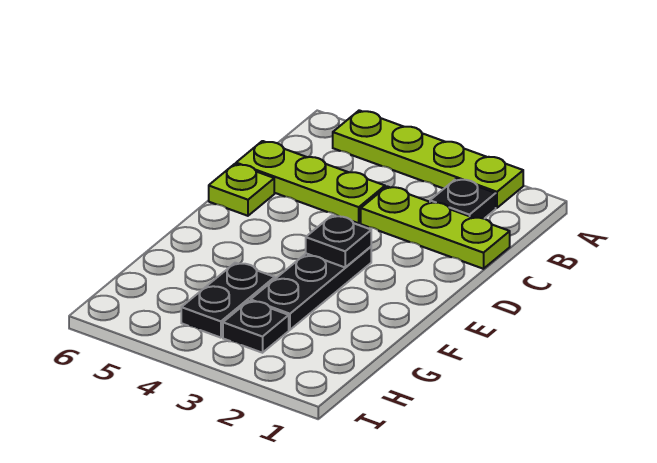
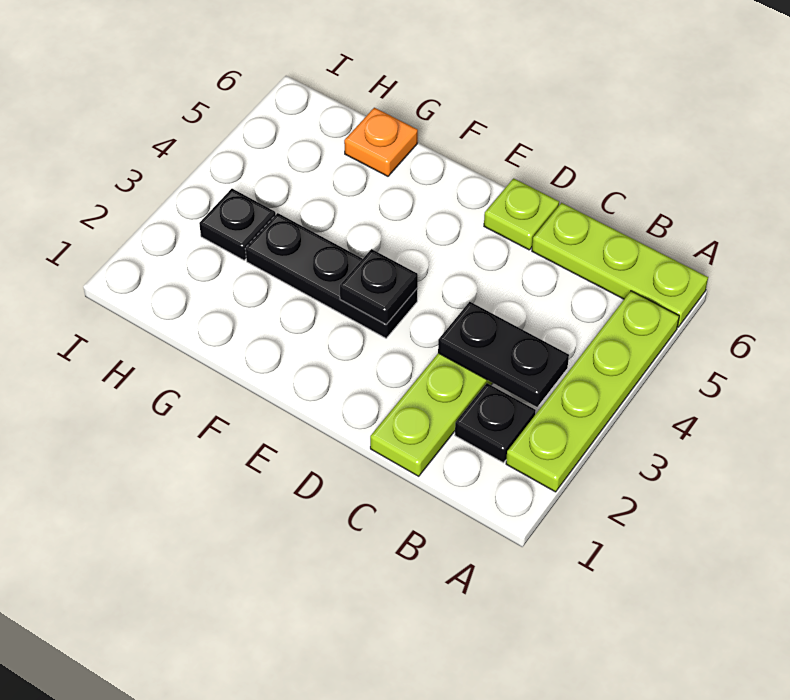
lime 1x3 plate [236,141,385,223] -> lime 1x3 plate turned to [532,203,708,327]
black 1x2 plate [181,263,275,338] -> black 1x2 plate moved to [438,302,569,407]
none -> orange 1x1 plate [344,108,418,176]

